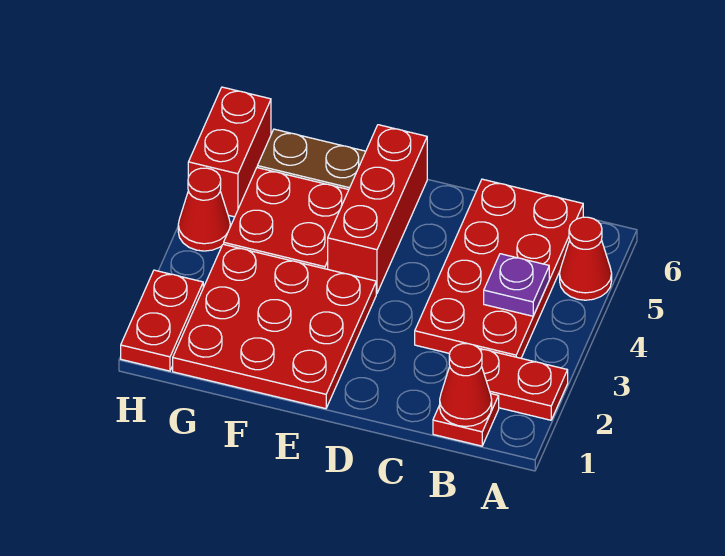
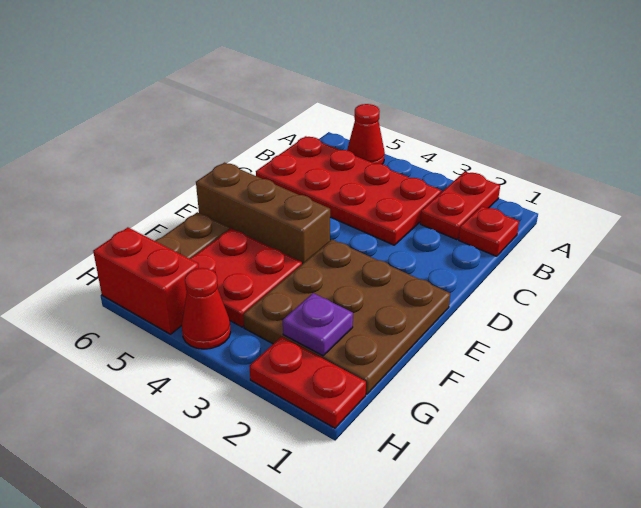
red 1x1 cone [440,344,492,427] -> none
purple 1x1 plate [484,254,549,316] -> purple 1x1 plate moved to [283,293,353,356]
red 3x3 plate [173,244,376,409] -> brown 3x3 plate [243,240,450,394]
red 1x3 brick [328,125,427,293] -> brown 1x3 brick [196,163,330,264]

